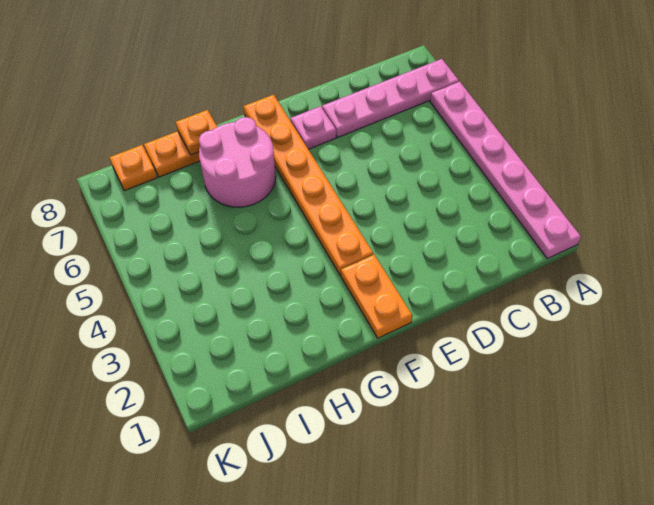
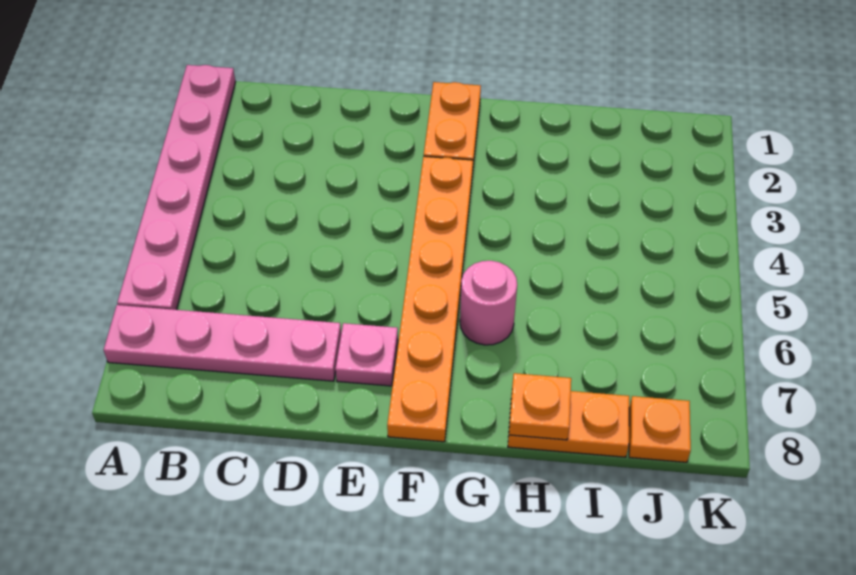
pink 2x2 round brick [199,117,276,207] -> pink 1x1 round brick [460,261,517,345]

